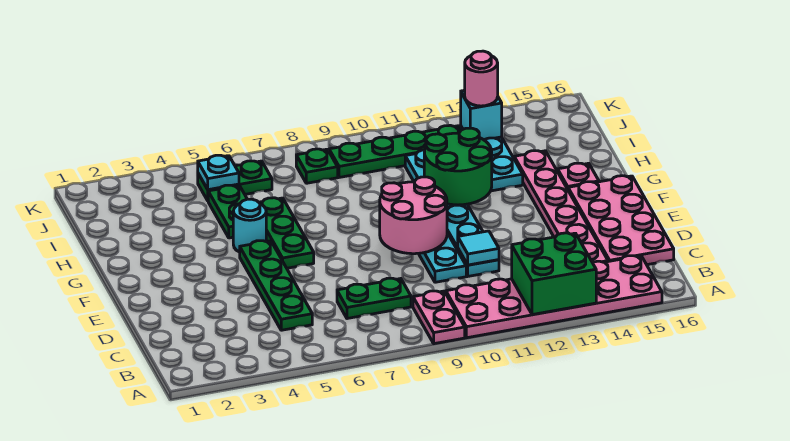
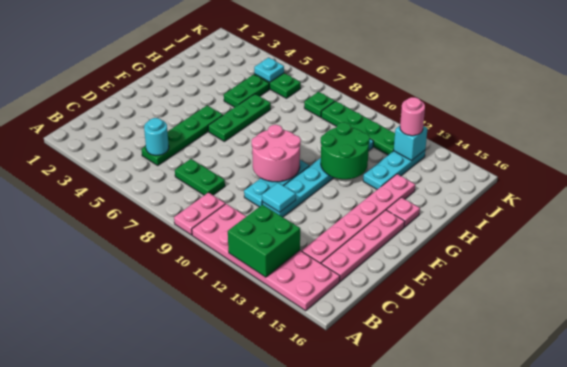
pink 2x4 plate [568,176,674,265] -> pink 1x4 plate [321,210,405,281]
cyan 1x1 round brick [233,199,266,252] -> cyan 1x1 round brick moved to [144,118,169,155]

